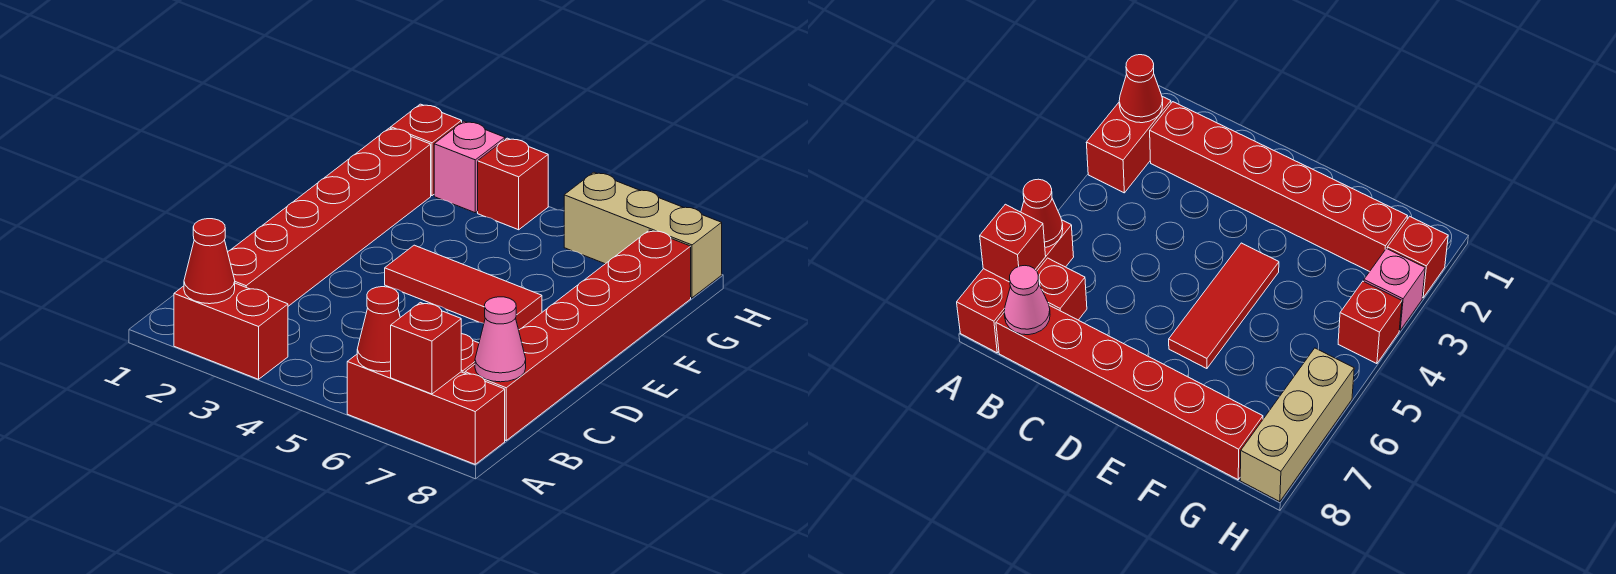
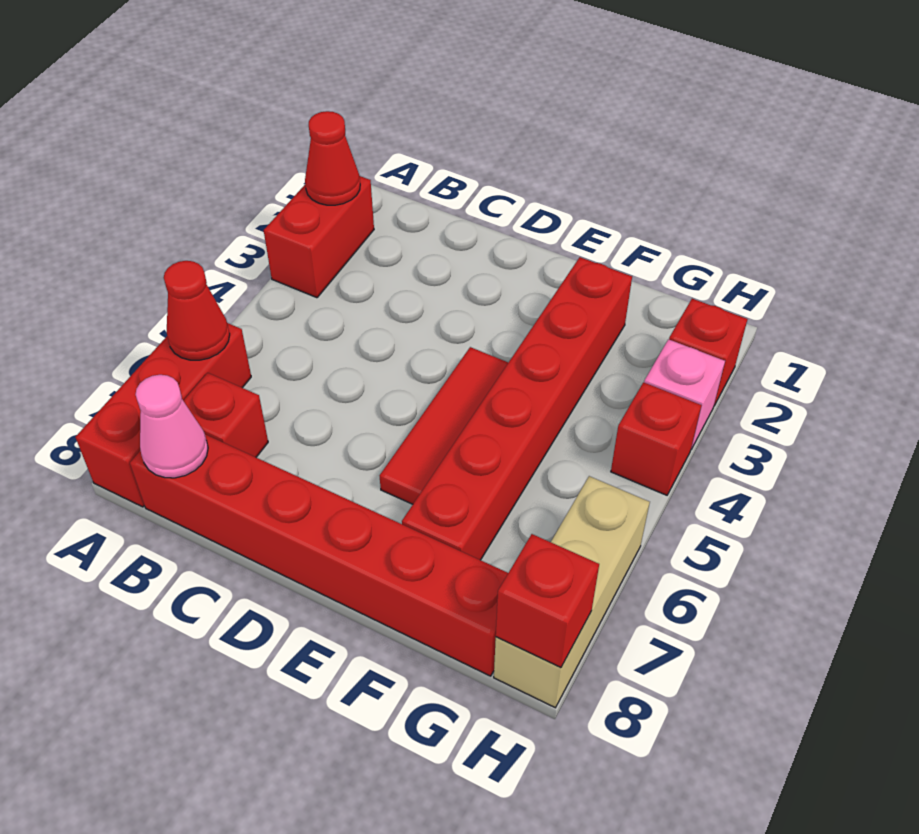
red 1x1 brick [391,303,461,394] -> red 1x1 brick moved to [496,534,599,667]
red 1x6 brick [228,128,431,306] -> red 1x6 brick turned to [402,257,632,560]

